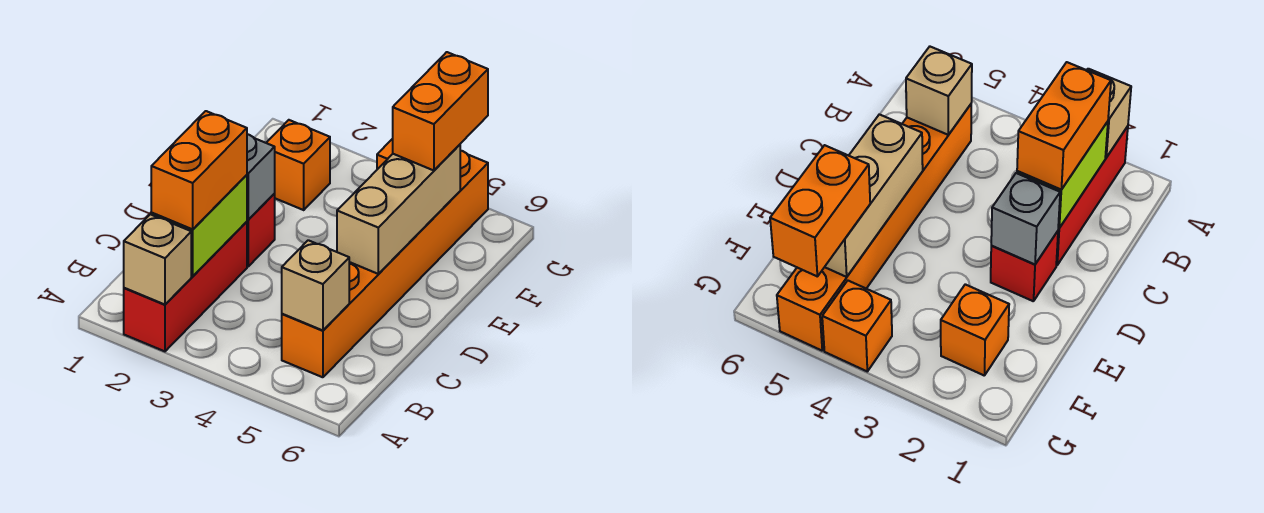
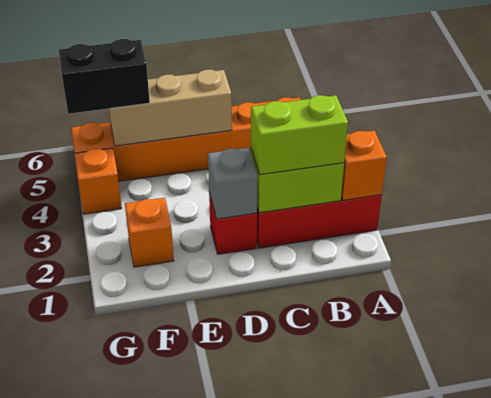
tan 1x1 brick [124,214,191,305] -> orange 1x1 brick [341,130,387,200]
orange 1x2 brick [151,111,247,229] -> lime 1x2 brick [251,95,348,175]
tan 1x1 brick [282,240,349,330] -> none
orange 1x2 brick [393,52,488,171] -> black 1x2 brick [59,39,150,114]

